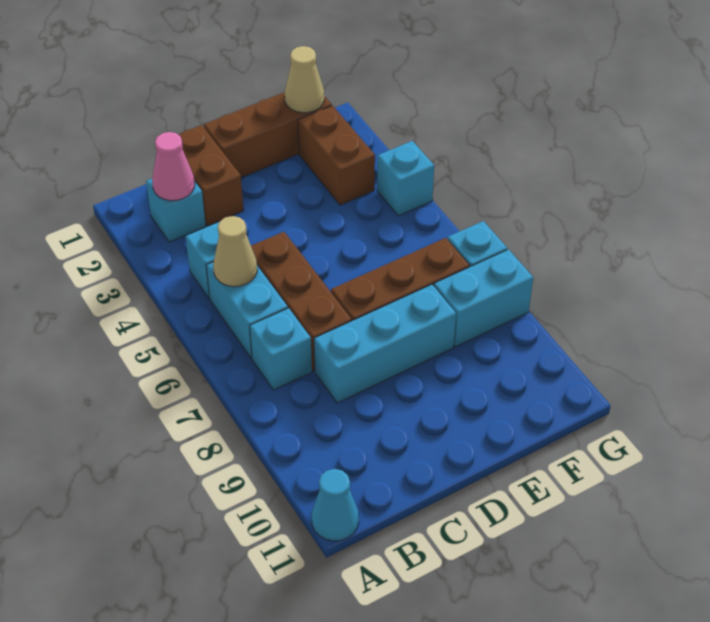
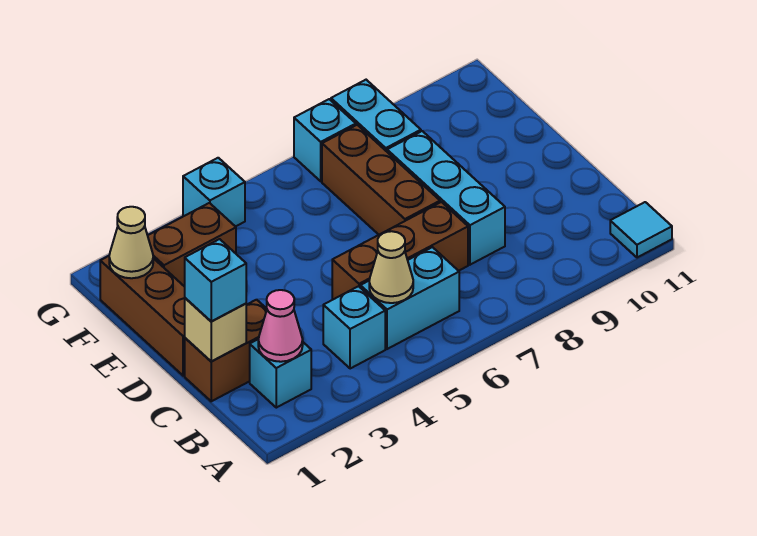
cyan 1x1 cone [311,469,359,541] -> cyan 1x1 tile [610,202,672,258]
cyan 1x1 brick [250,308,312,390] -> cyan 1x1 brick moved to [185,239,246,321]
none -> tan 1x1 brick [185,298,246,361]

